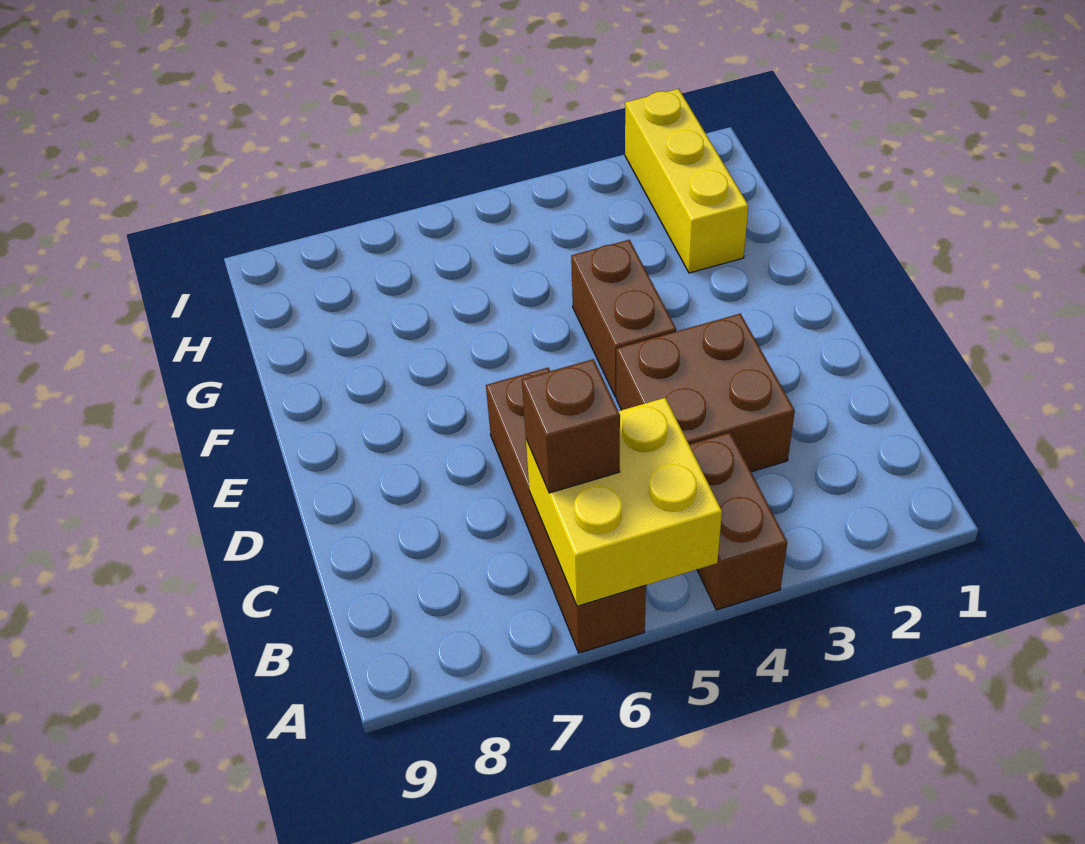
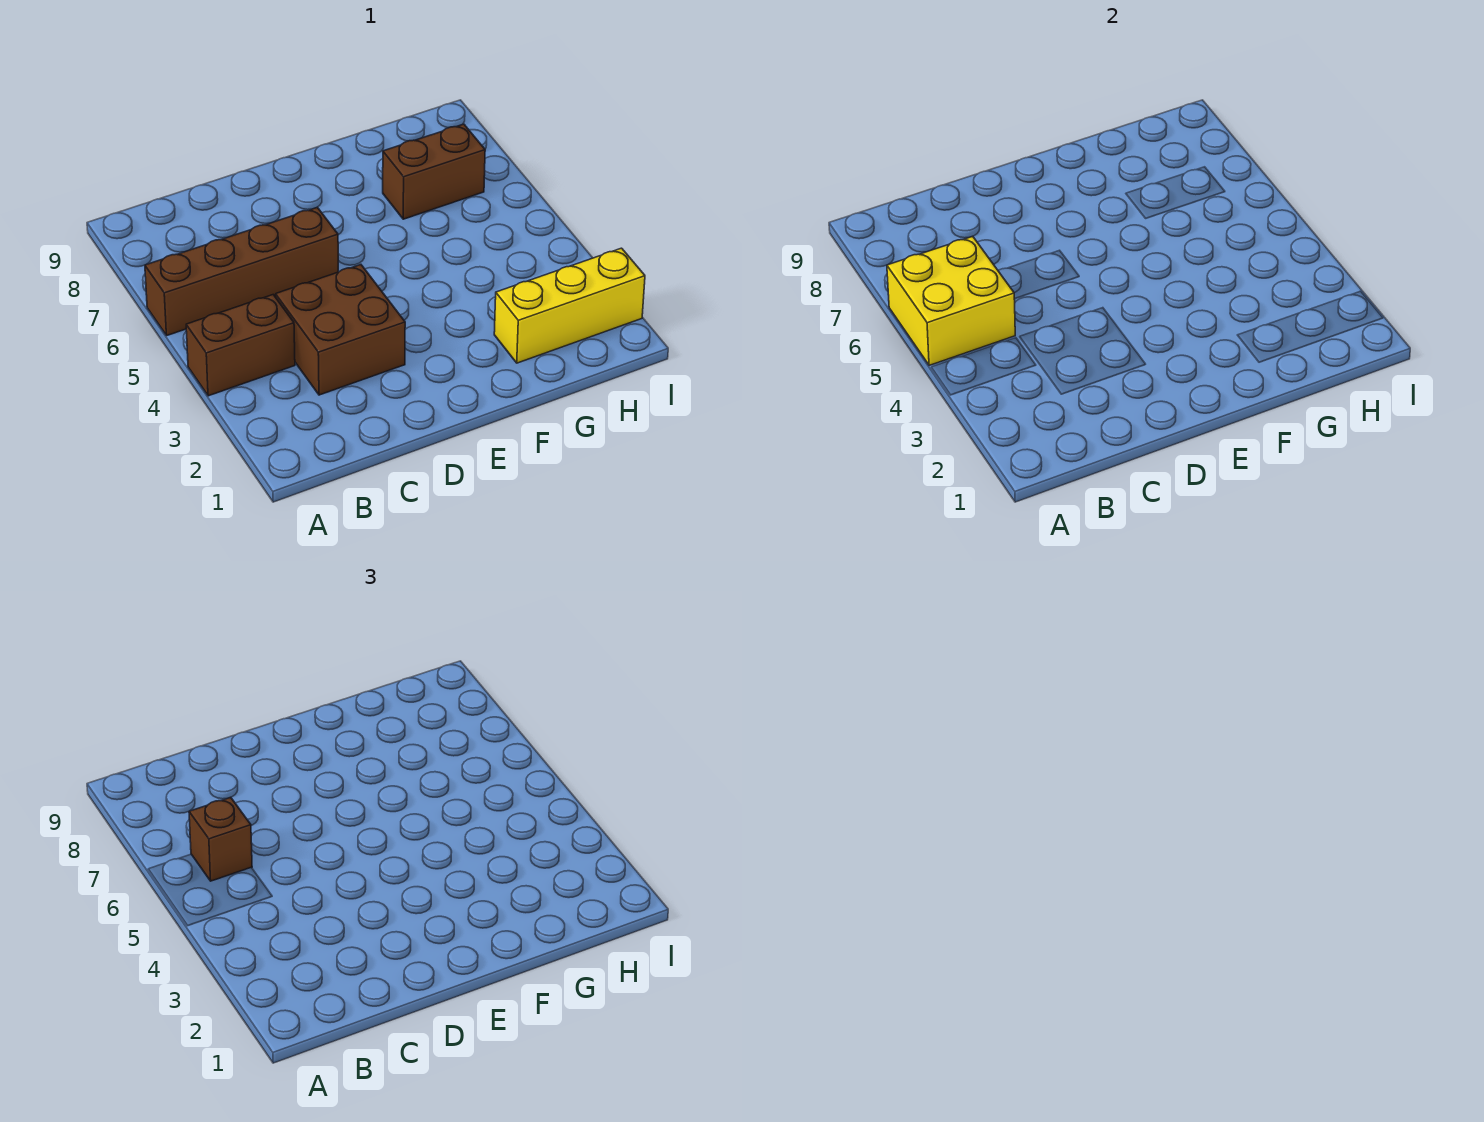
brown 1x2 brick [571,240,676,397] -> brown 1x2 brick moved to [383,124,485,219]

